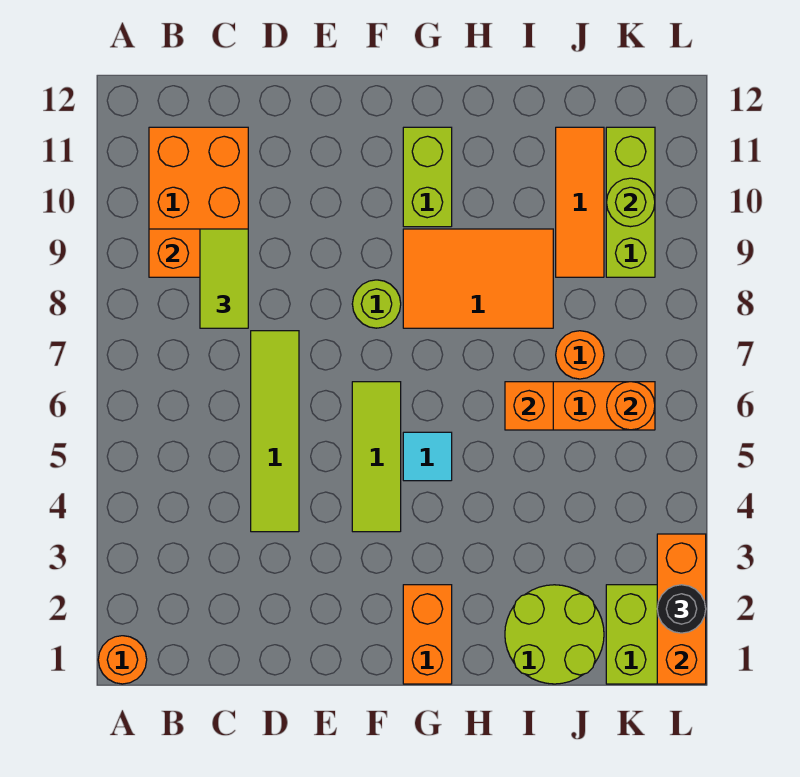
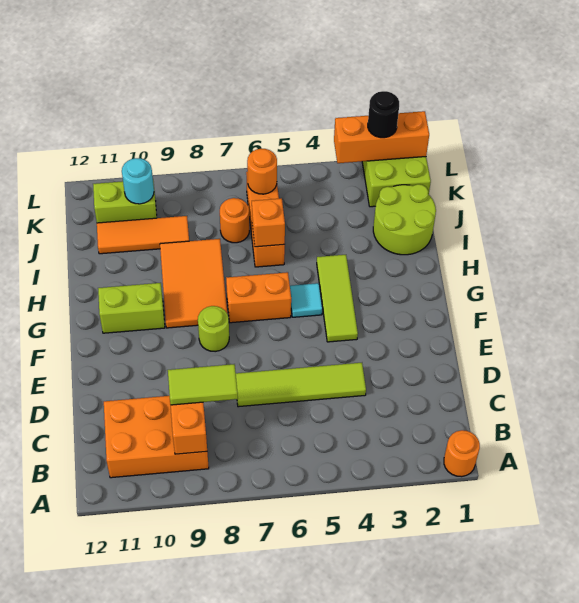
lime 1x3 tile [352,382,401,532] -> lime 1x3 tile turned to [317,255,358,342]
orange 1x2 brick [403,585,452,684] -> orange 1x2 brick moved to [226,272,291,323]
lime 1x3 brick [606,127,655,277] -> lime 1x2 brick [93,181,157,223]
lime 1x1 round brick [607,178,655,227] -> cyan 1x1 round brick [122,158,154,204]

